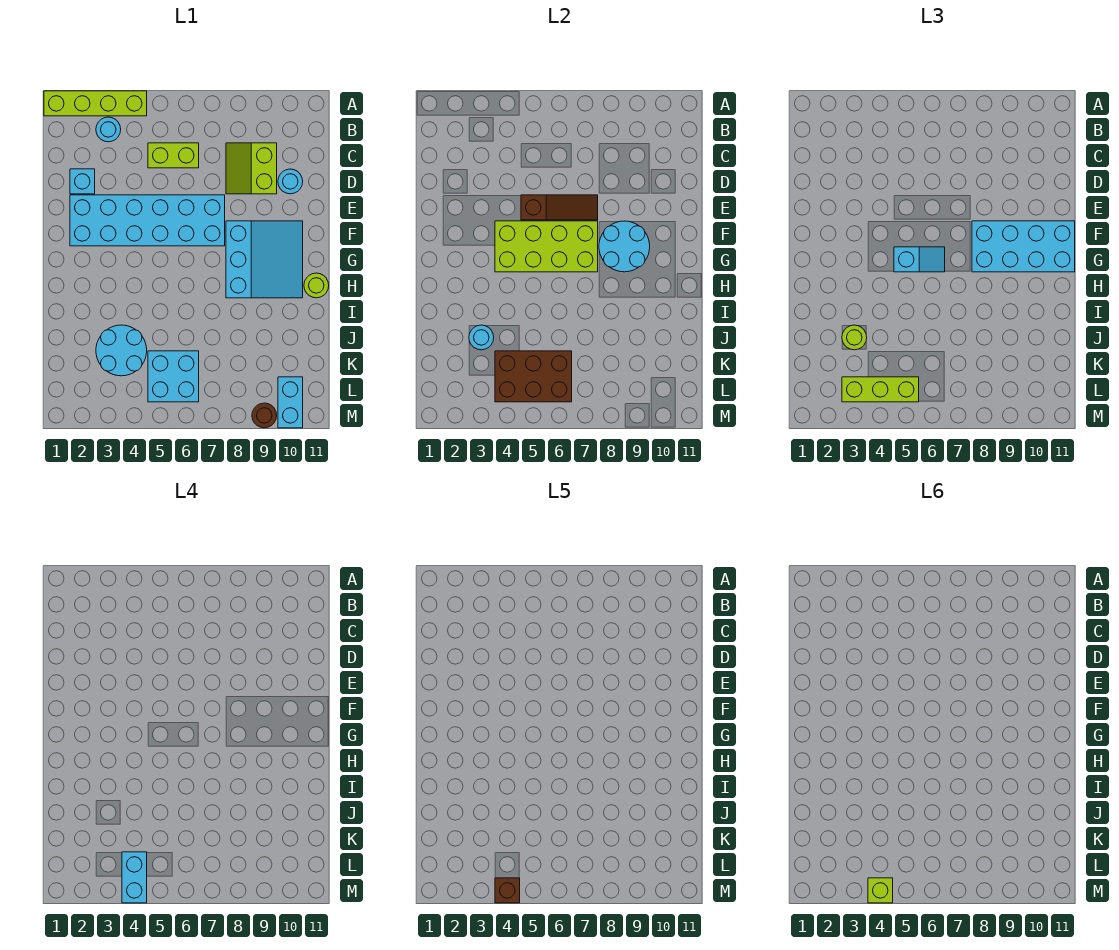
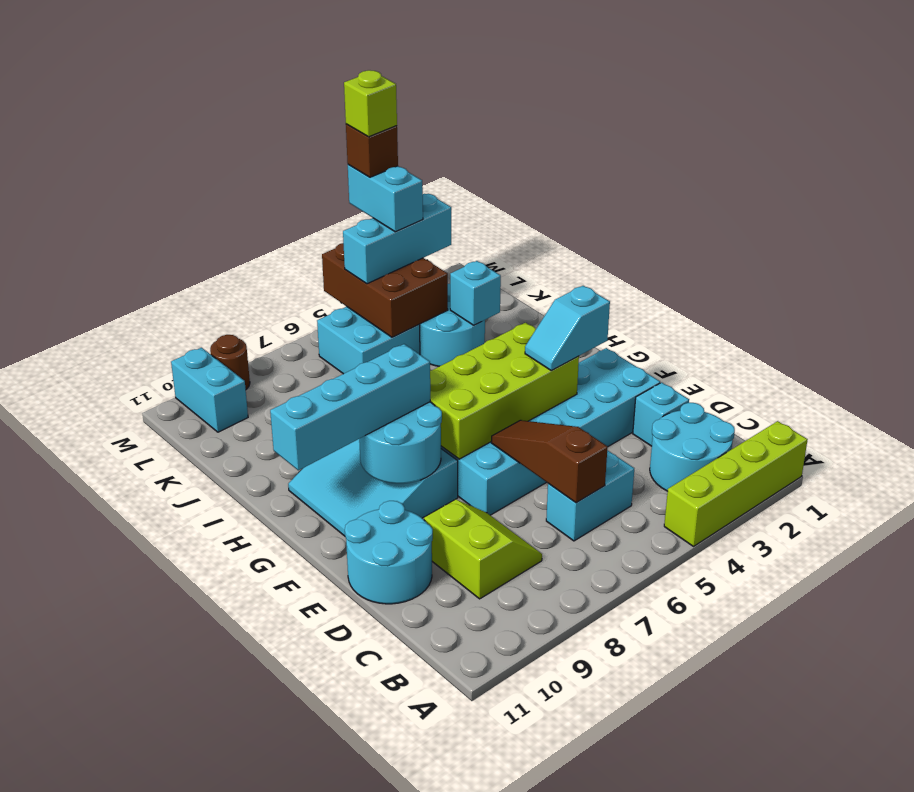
cyan 1x1 round brick [96,117,121,142] -> cyan 2x2 round brick [650,403,735,491]
lime 1x2 brick [148,143,199,168] -> cyan 1x2 brick [546,450,634,541]
cyan 1x1 round brick [278,169,303,194] -> cyan 2x2 round brick [345,501,433,604]
brown 1x3 slope [521,195,598,220] -> brown 1x3 slope turned to [491,420,608,503]
cyan 2x4 brick [972,221,1075,272] -> cyan 1x4 brick [270,344,430,470]
cyan 1x2 slope [894,247,945,272] -> cyan 1x2 slope moved to [525,286,610,371]
lime 1x1 round brick [304,273,329,298] -> none
cyan 1x1 round brick [469,325,494,350] -> cyan 1x1 brick [450,261,501,325]
lime 1x1 round brick [842,325,867,350] -> none
brown 2x3 brick [495,351,572,402] -> brown 2x3 brick turned to [322,243,448,337]
lime 1x3 brick [842,377,919,402] -> cyan 1x3 brick [343,194,451,284]

